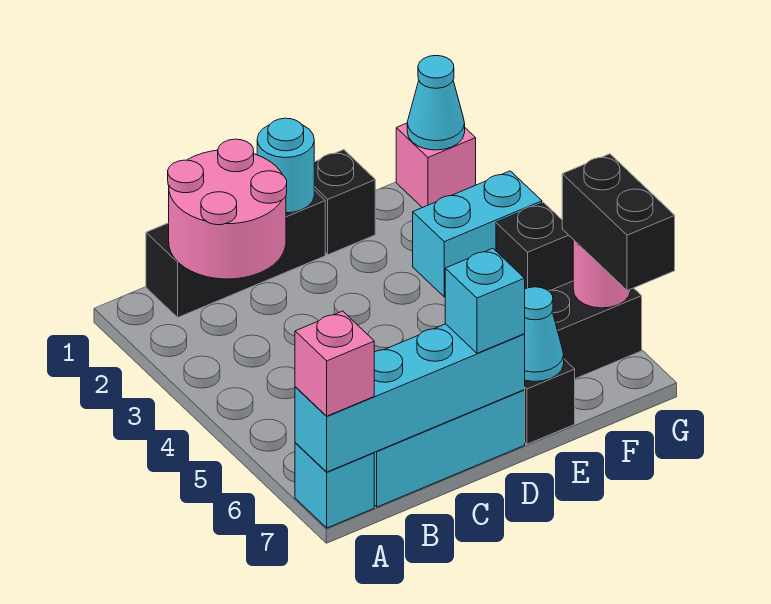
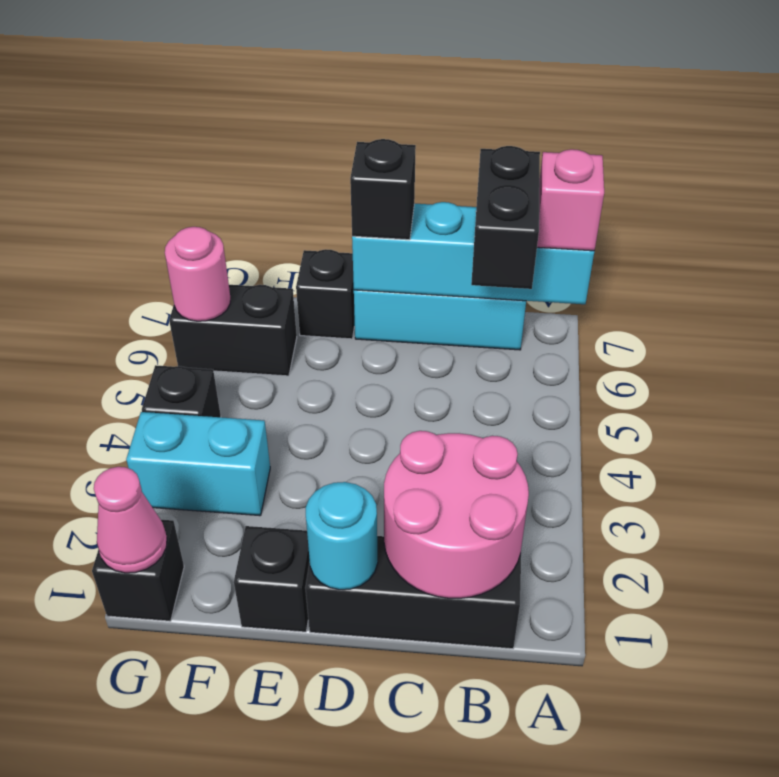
cyan 1x1 brick [295,443,374,528] -> none
cyan 1x1 brick [445,248,525,353] -> black 1x1 brick [350,139,416,240]
cyan 1x1 cone [525,287,564,382] -> none
pink 1x1 brick [396,123,476,208] -> black 1x1 brick [92,520,184,621]
cyan 1x1 cone [407,56,465,150] -> pink 1x1 cone [94,467,167,573]
black 1x2 brick [562,154,675,291] -> black 1x2 brick moved to [471,146,540,289]

